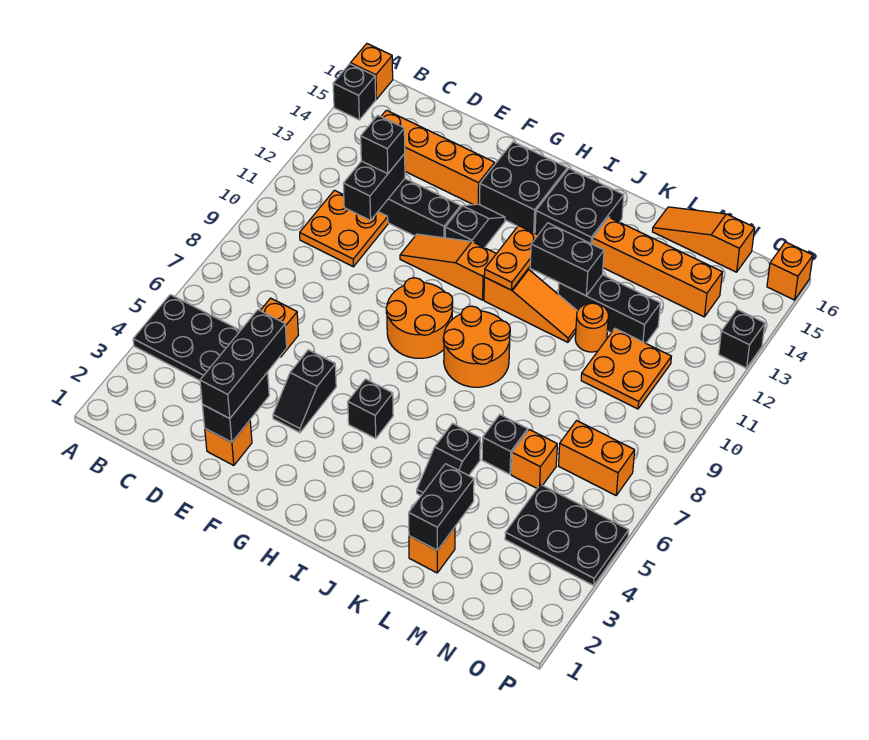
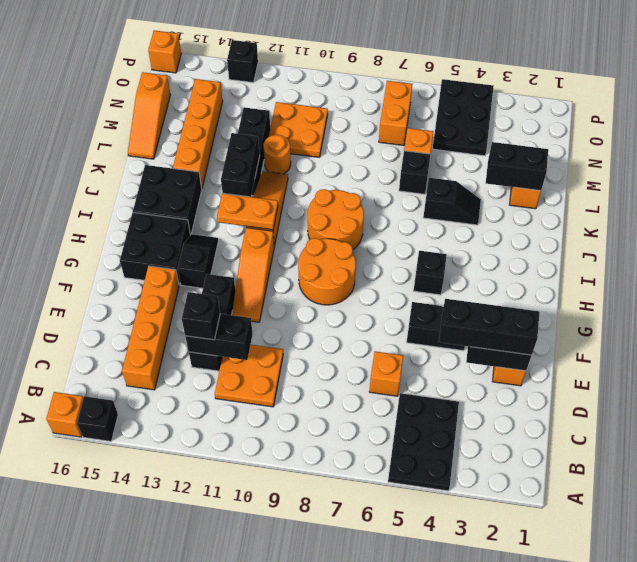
black 1x2 slope [445,204,505,248] -> black 1x2 slope turned to [178,234,218,288]

